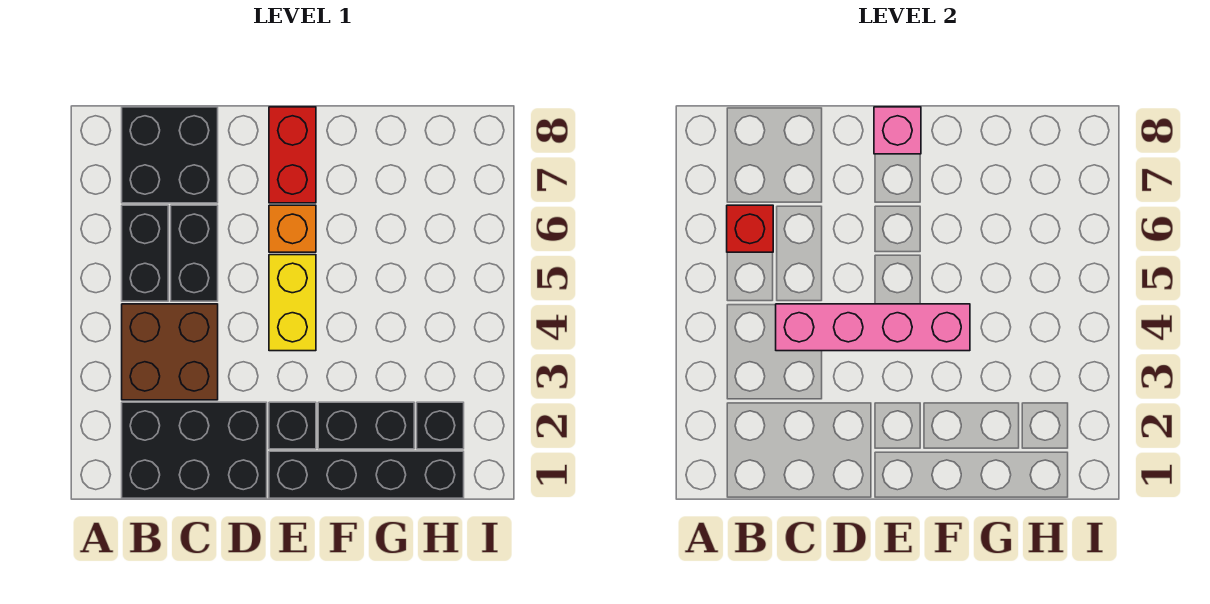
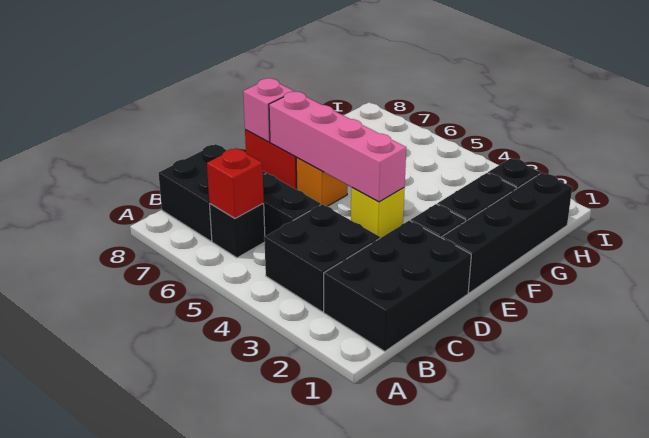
brown 2x2 brick [122,304,218,400] -> black 2x2 brick [264,204,380,312]
black 1x2 brick [122,205,168,301] -> black 1x1 brick [210,204,265,258]
pink 1x4 brick [776,304,970,351] -> pink 1x4 brick turned to [269,92,406,202]
yellow 1x2 brick [269,255,316,351] -> yellow 1x1 brick [351,188,405,238]

